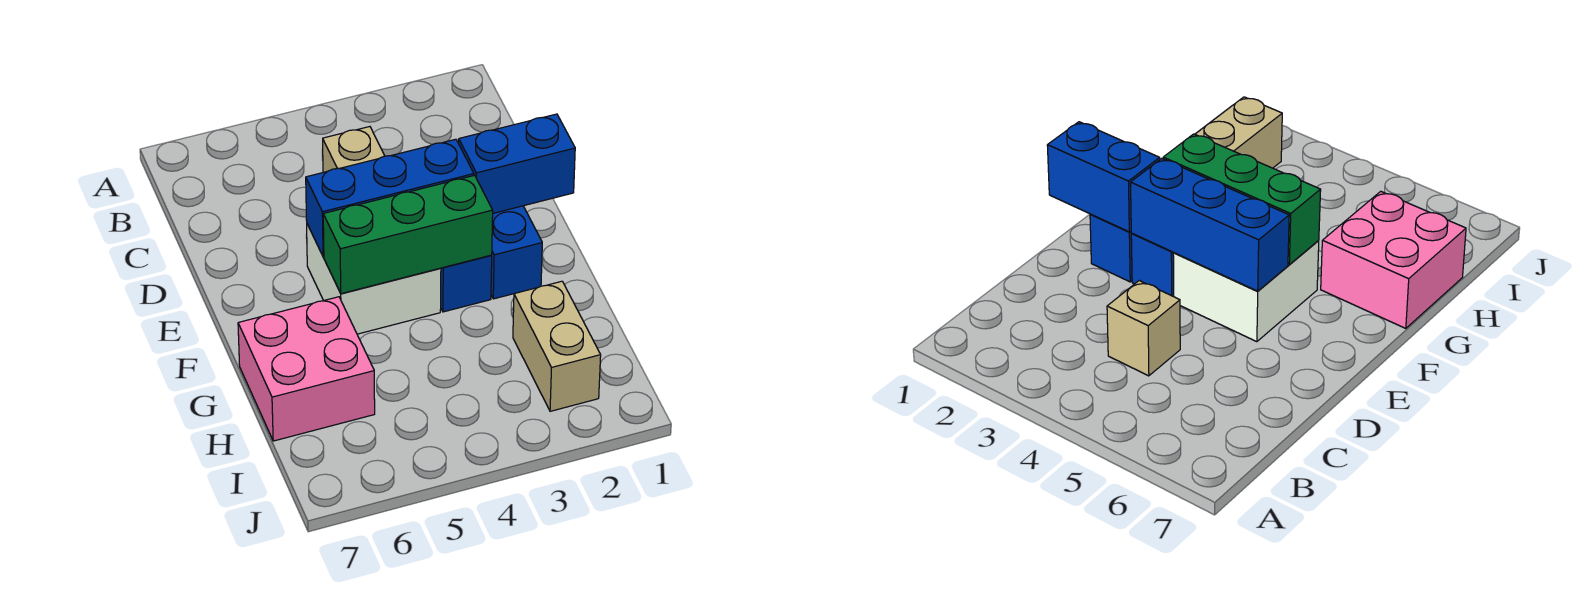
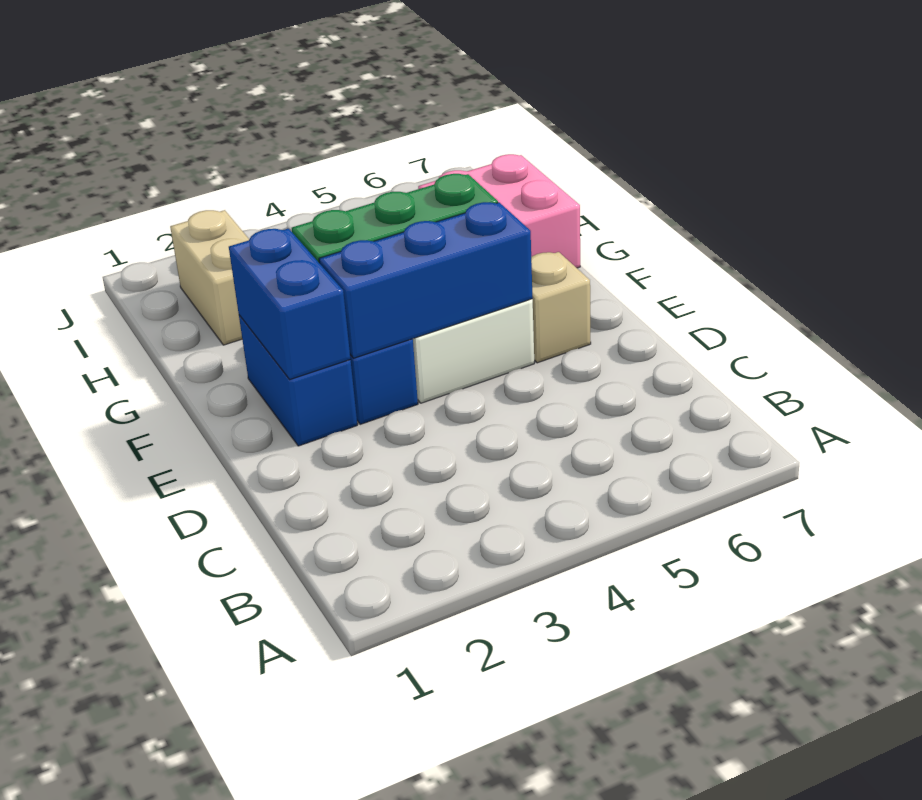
tan 1x1 brick [323,127,385,172] -> tan 1x1 brick moved to [531,252,591,363]
blue 1x2 brick [459,114,575,213] -> blue 1x2 brick turned to [229,228,350,380]

